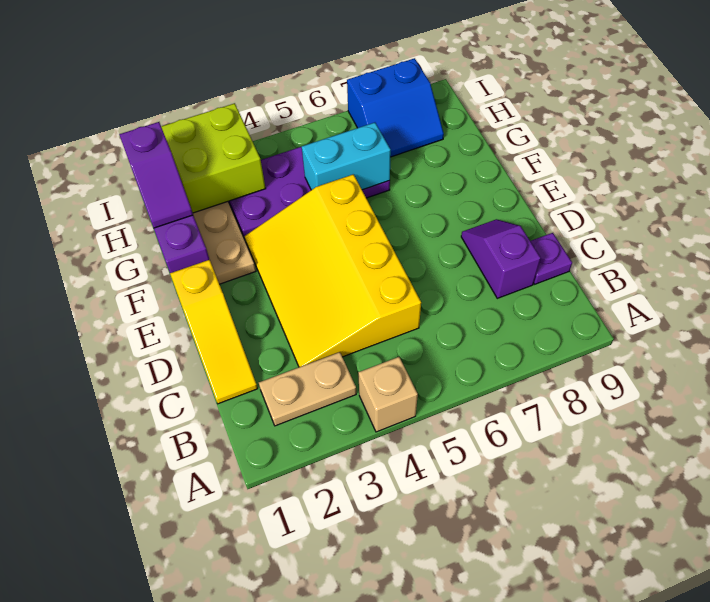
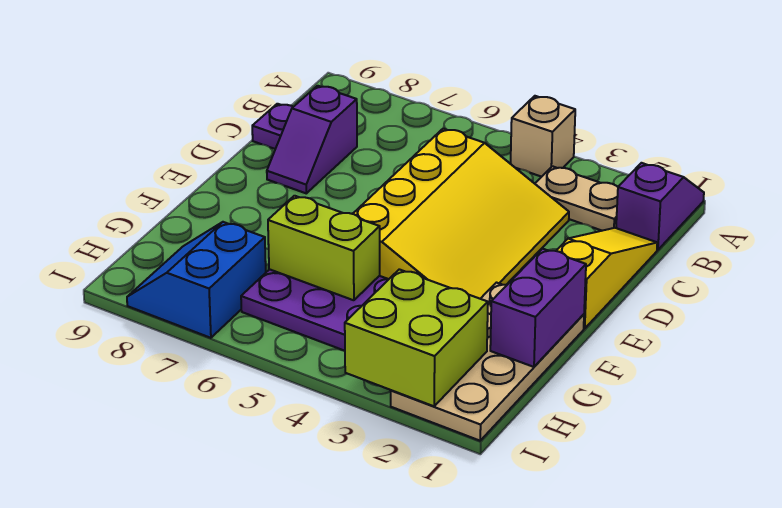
purple 1x2 slope [119,122,193,228] -> purple 1x2 slope moved to [616,163,704,250]
cyan 1x2 brick [302,123,391,190] -> lime 1x2 brick [268,196,380,300]
blue 2x2 slope [347,58,444,157] -> blue 2x2 slope turned to [127,222,266,338]

